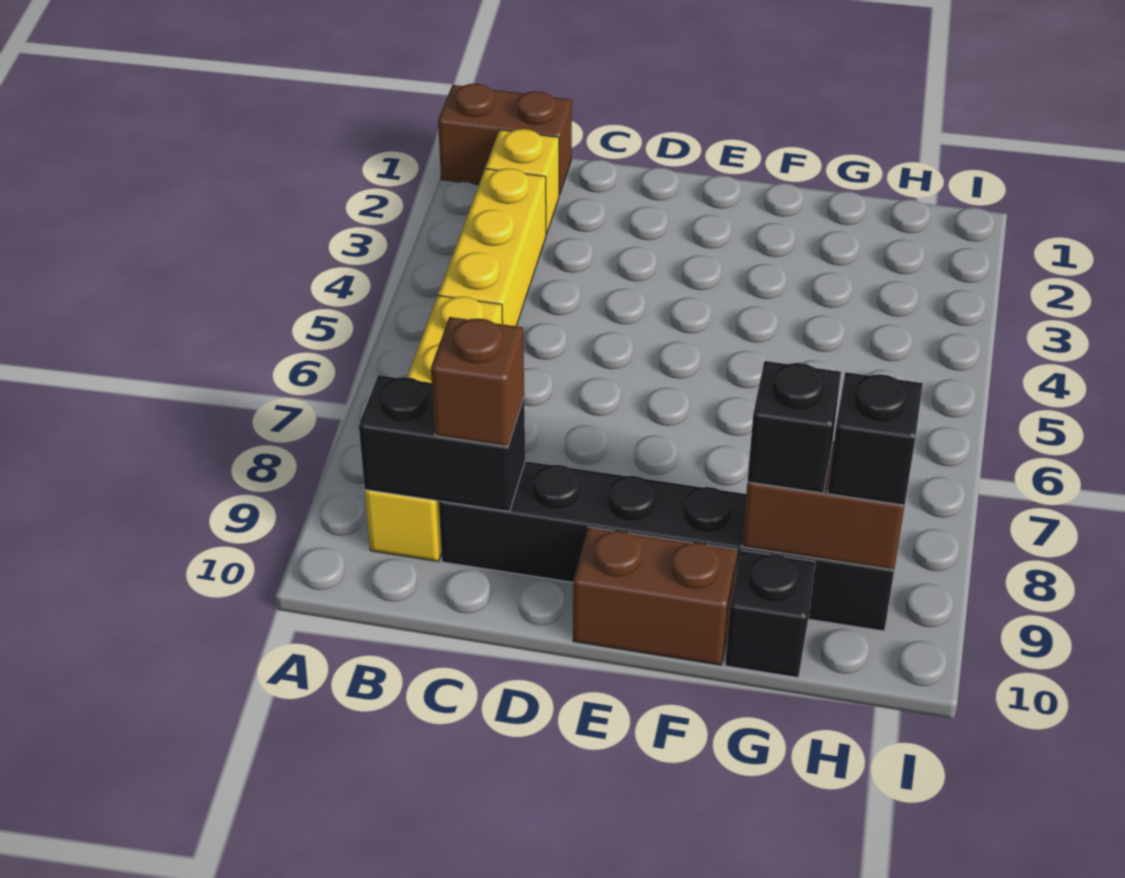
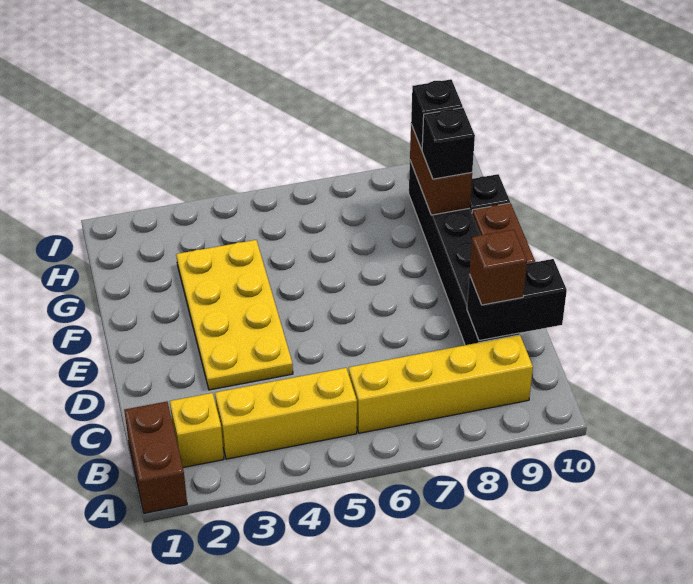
black 1x2 brick [359,375,525,511] -> black 1x2 brick turned to [467,259,567,340]
none -> yellow 2x4 plate [176,240,293,390]

